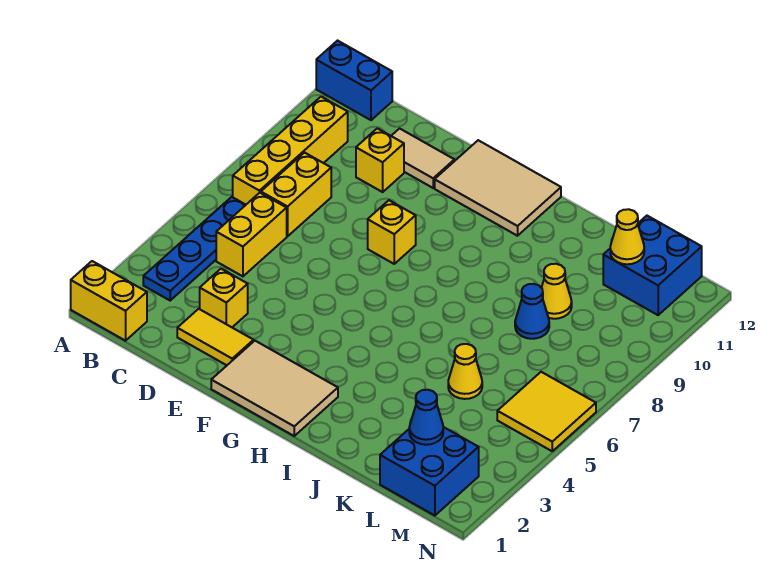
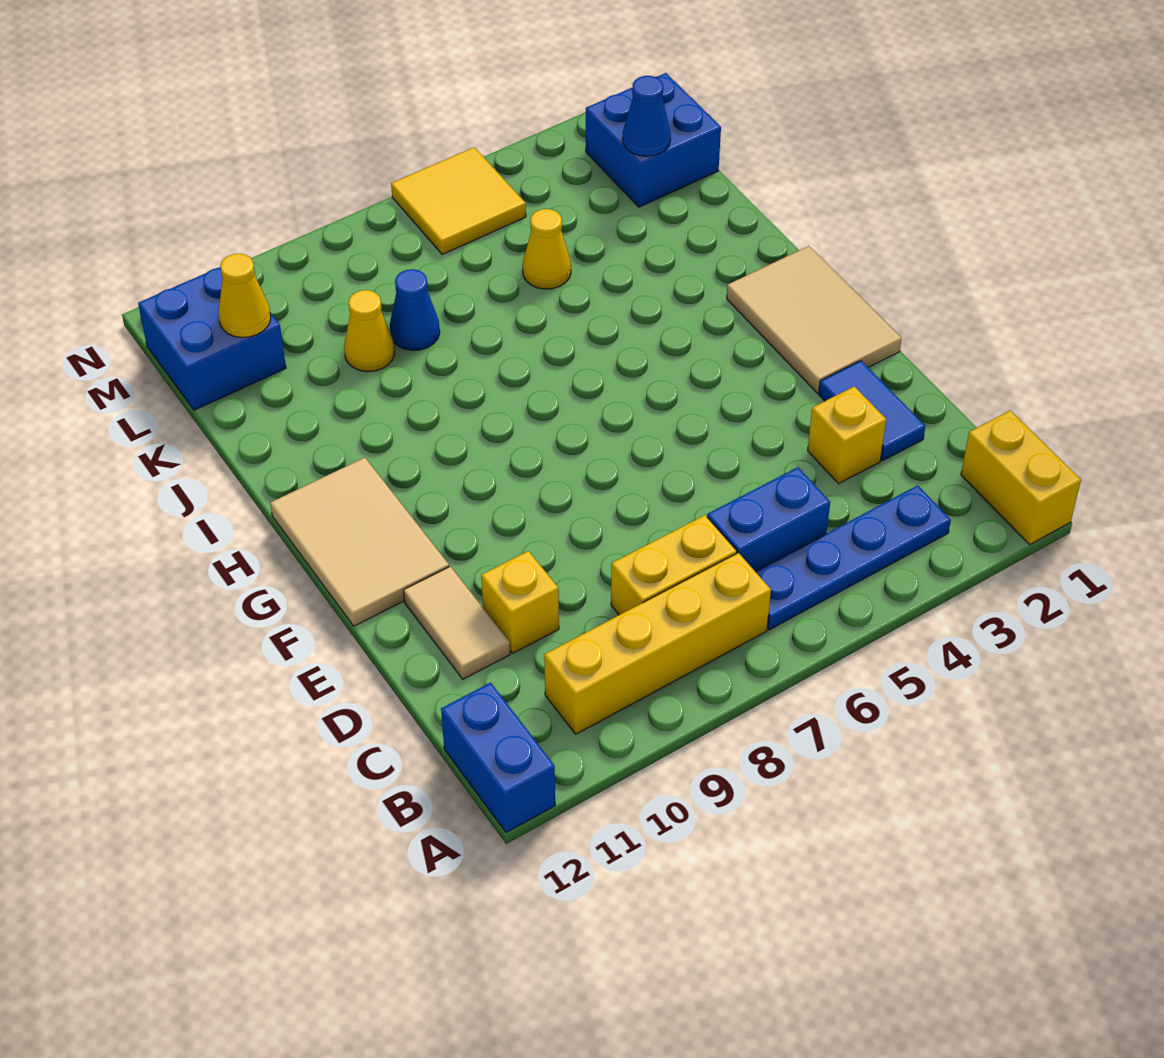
yellow 1x2 brick [216,193,287,276] -> blue 1x2 brick [707,467,830,571]
yellow 1x2 tile [177,309,254,365] -> blue 1x2 tile [819,361,925,461]
yellow 1x1 brick [368,200,416,264] -> none

